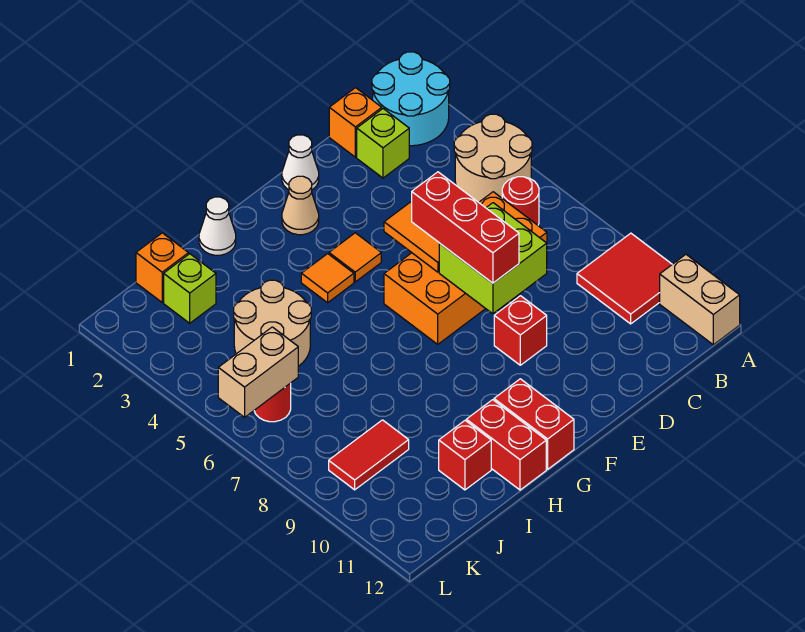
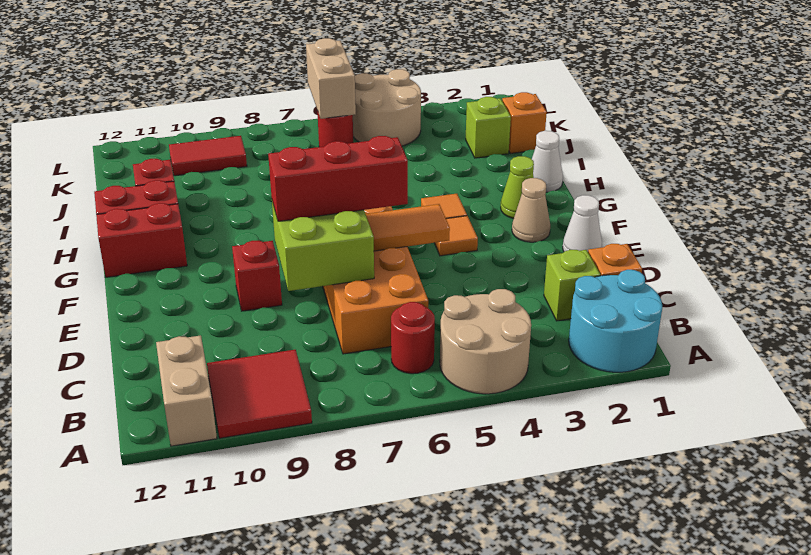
tan 1x2 brick [660,255,740,345] -> tan 1x2 brick turned to [156,335,217,446]
none -> lime 1x1 cone [501,156,534,219]
tan 2x2 round brick [234,280,311,366] -> tan 2x2 round brick moved to [353,69,421,146]
red 1x2 tile [329,420,409,490] -> red 1x2 tile turned to [169,136,247,176]

